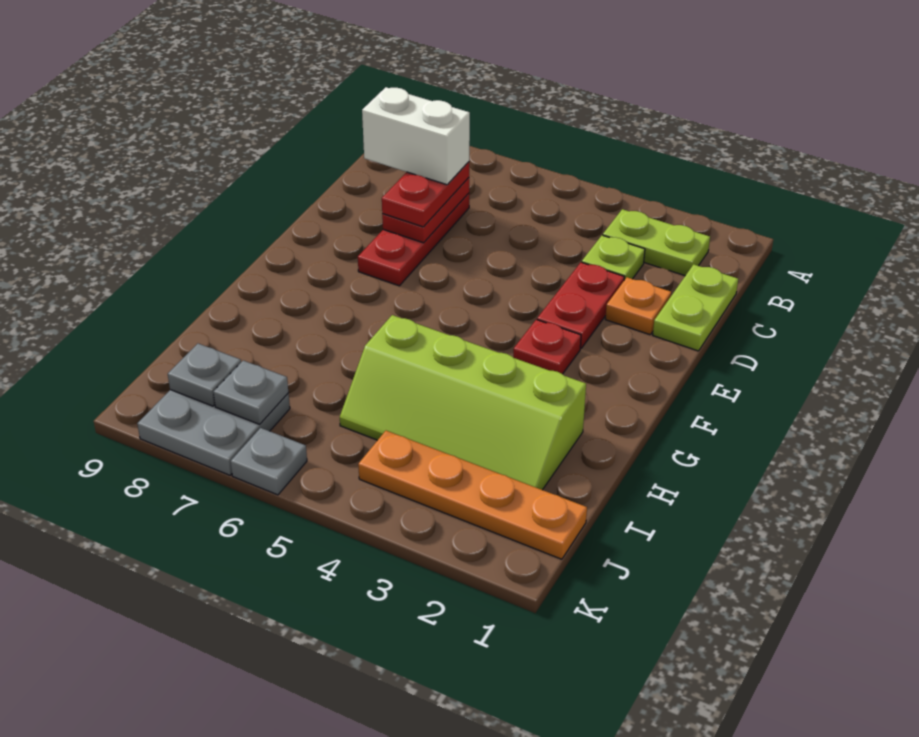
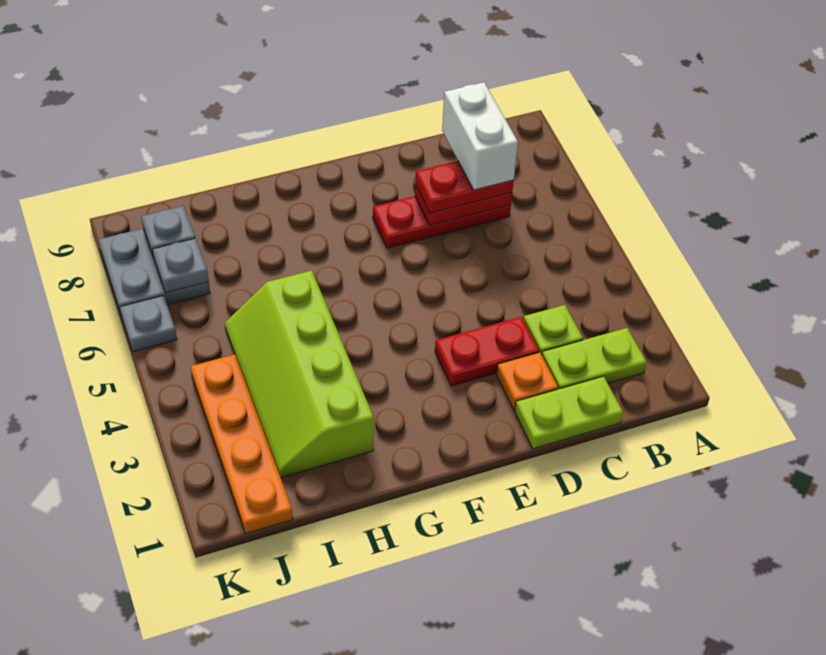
lime 1x2 plate [603,209,710,276] -> lime 1x2 plate turned to [542,328,647,389]
red 1x1 plate [513,320,581,374] -> none

